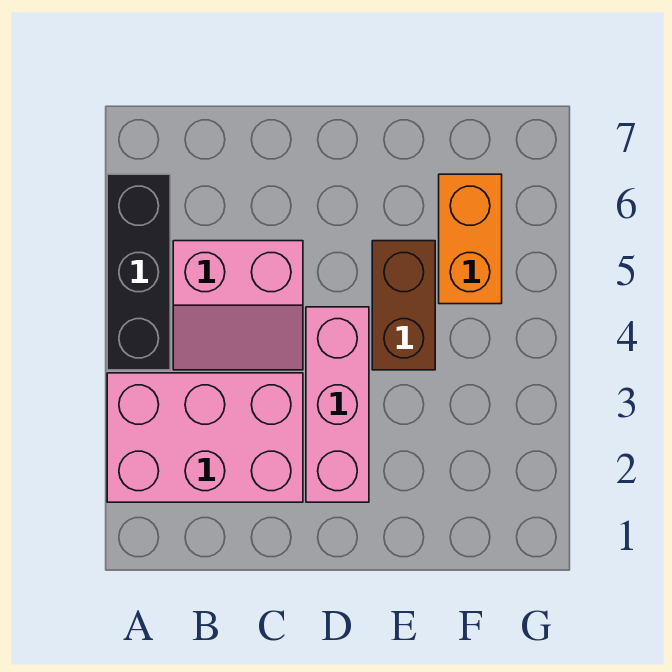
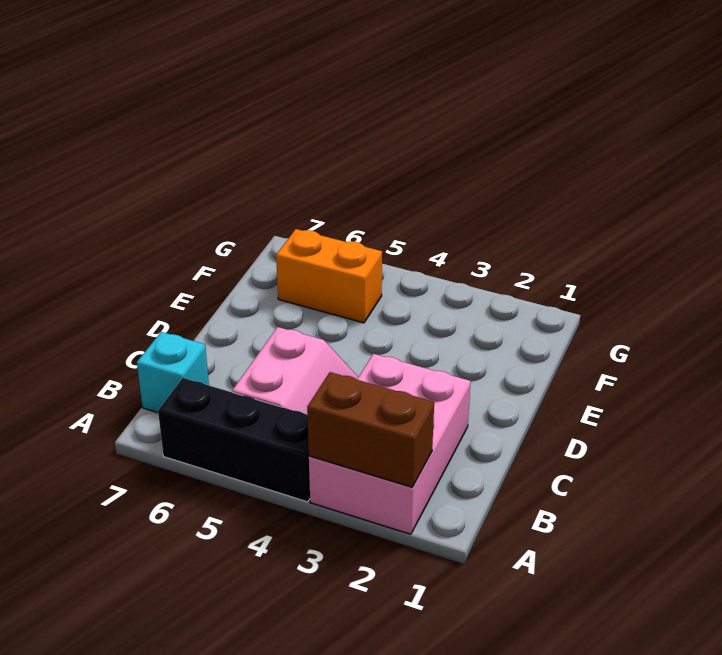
none -> cyan 1x1 brick [137,332,209,413]
pink 1x3 brick [306,307,369,502] -> none
brown 1x2 brick [372,241,435,370] -> brown 1x2 brick moved to [307,372,434,487]

